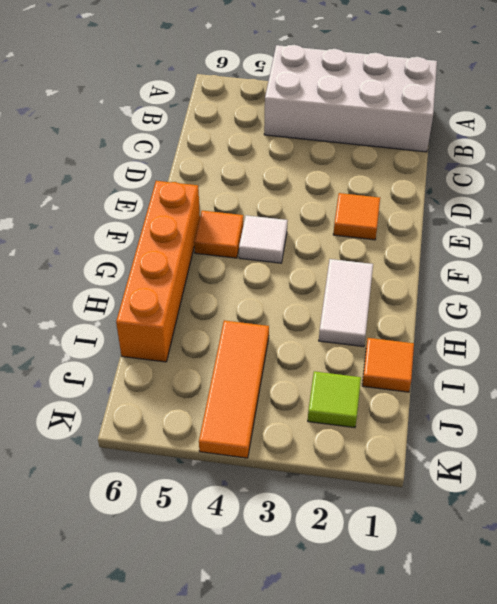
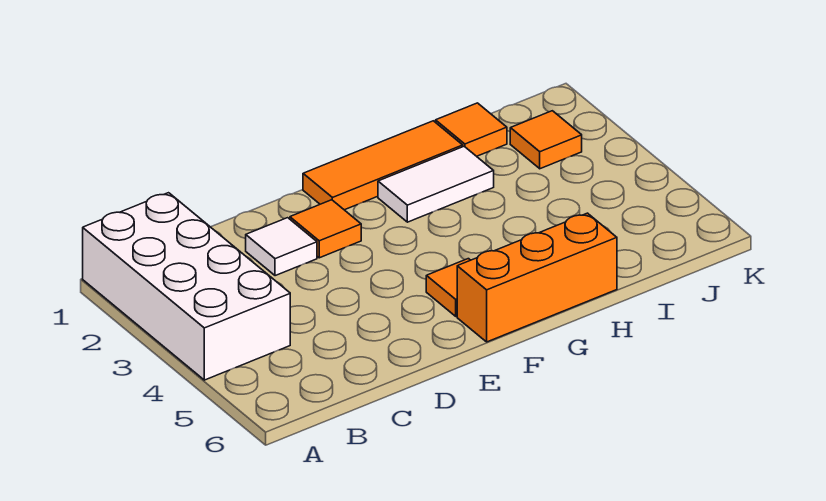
white 1x1 tile [239,215,288,263] -> white 1x1 tile moved to [246,218,317,276]
orange 1x4 brick [116,181,200,362] -> orange 1x3 brick [457,213,617,342]
orange 1x3 tile [199,320,269,458] -> orange 1x3 tile moved to [303,121,463,210]
lime 1x1 tile [308,371,361,428] -> orange 1x1 tile [510,111,582,169]

